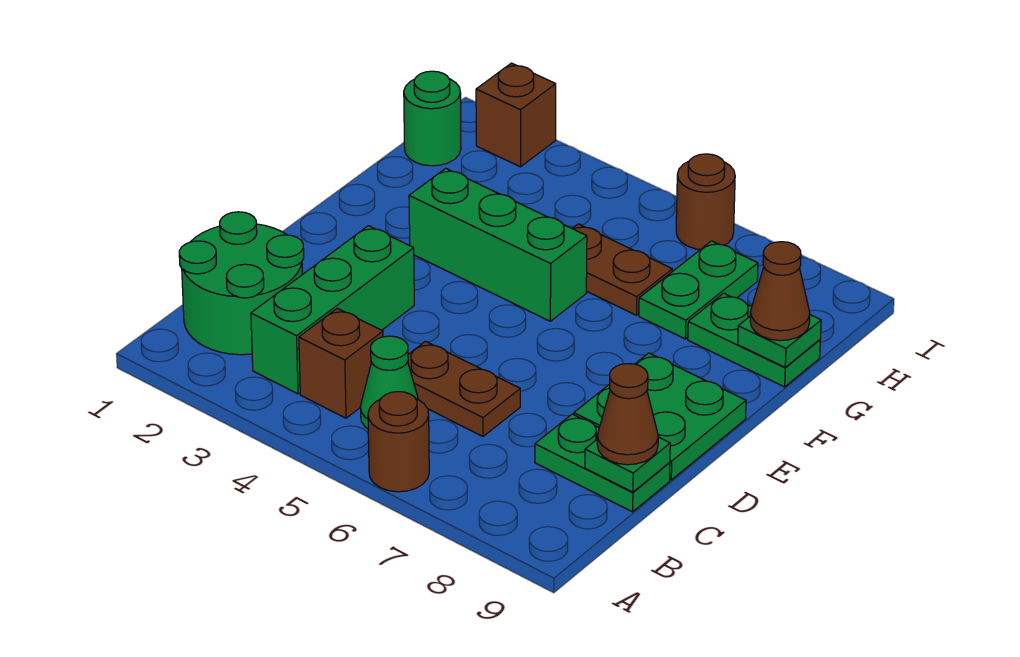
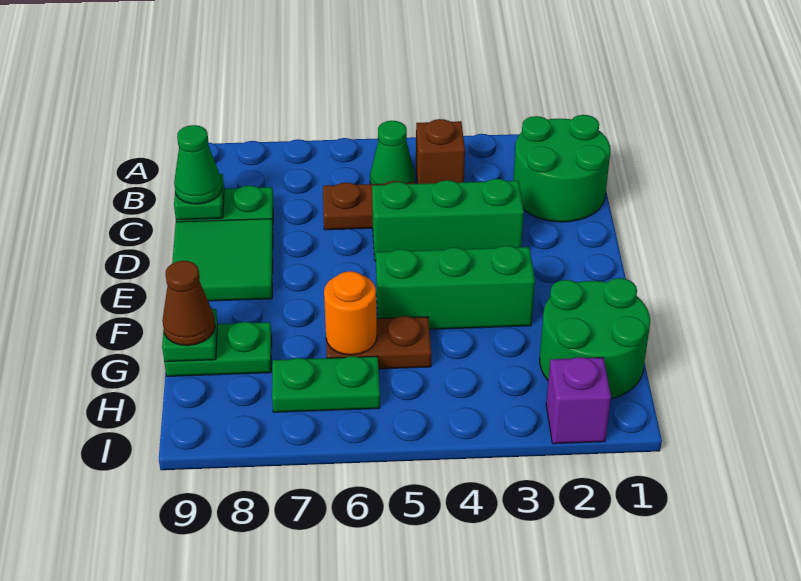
brown 1x1 round brick [368,392,429,492] -> none
green 1x3 brick [251,226,414,394] -> green 1x3 brick turned to [372,179,524,261]
brown 1x1 cone [597,364,658,465] -> green 1x1 cone [174,125,222,204]
green 2x2 plate [574,353,746,480] -> green 2x2 tile [172,219,273,301]
none -> orange 1x1 round brick [324,271,377,355]
green 1x2 plate [639,241,758,339] -> green 1x2 plate turned to [272,356,380,412]
green 1x1 round brick [404,71,461,166] -> green 2x2 round brick [540,278,650,399]
brown 1x1 brick [476,63,556,167] -> purple 1x1 brick [546,357,611,444]
brown 1x1 round brick [676,154,735,249] -> none

